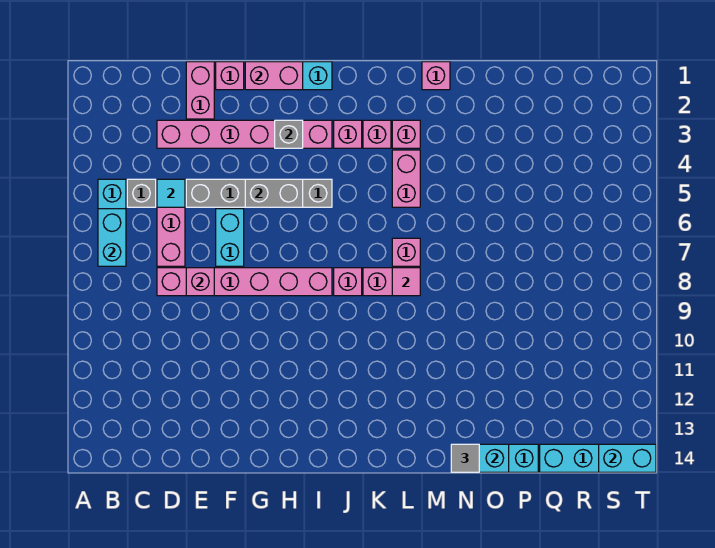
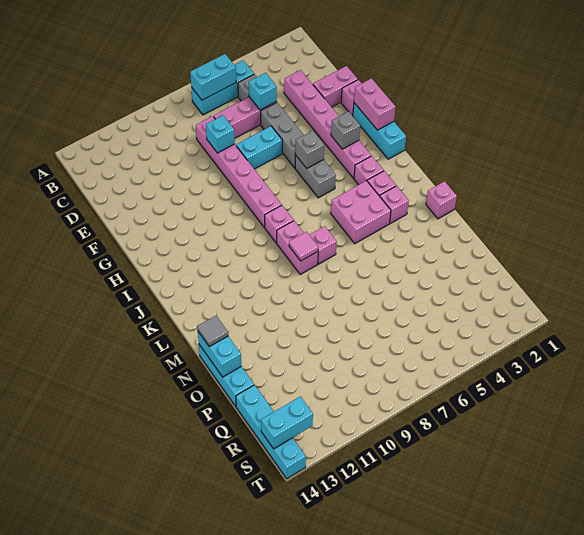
cyan 1x1 tile [157,179,185,207] -> cyan 1x1 brick [249,73,277,110]
pink 1x1 brick [186,268,214,296] -> cyan 1x1 brick [206,116,235,153]
grey 1x2 brick [245,179,303,207] -> grey 1x1 brick [295,131,324,168]
pink 1x2 brick [392,150,420,207] -> pink 2x2 brick [331,181,391,243]
cyan 1x2 brick [599,444,656,472] -> cyan 1x2 brick turned to [261,397,313,449]

